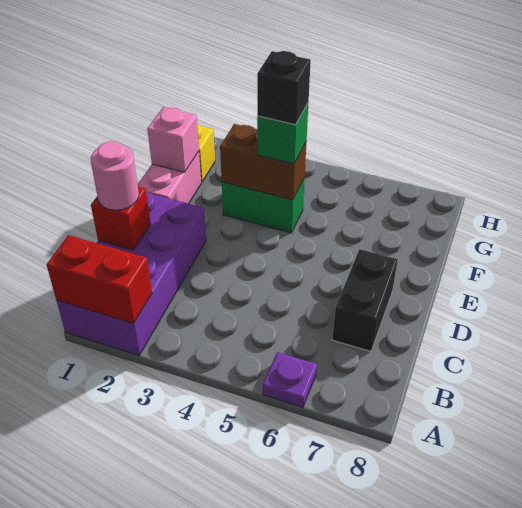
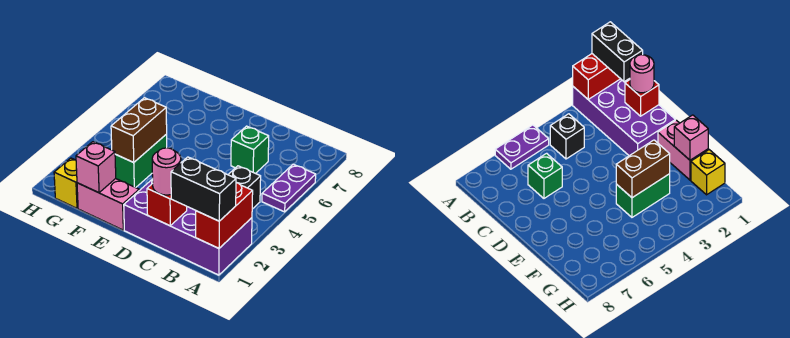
purple 1x1 plate [263,352,317,407] -> purple 1x2 plate [262,164,316,212]
black 1x2 brick [332,249,398,351] -> black 1x2 brick moved to [171,157,236,221]
green 1x1 brick [257,104,308,164] -> green 1x1 brick moved to [231,126,269,174]
black 1x1 brick [257,51,311,125] -> black 1x1 brick moved to [228,166,261,209]

